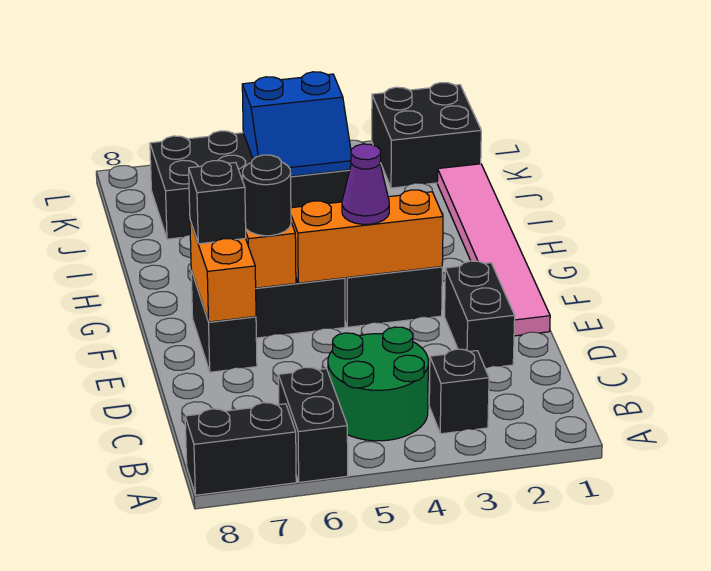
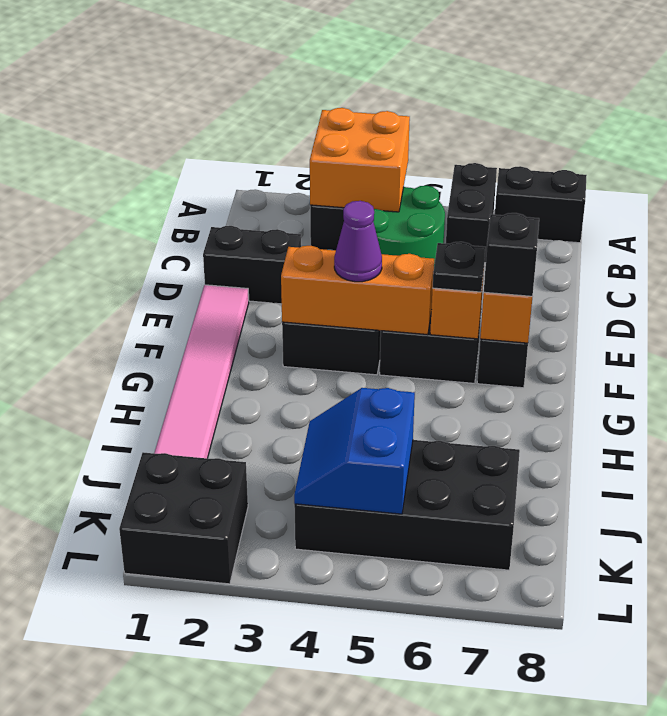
none -> orange 2x2 brick [310,108,410,212]
black 1x2 brick [445,261,515,368] -> black 1x2 brick turned to [203,226,301,304]
black 1x1 round brick [243,155,291,236] -> black 1x1 plate [433,242,486,292]
blue 2x2 slope [242,72,351,176] -> blue 2x2 slope turned to [294,388,415,514]

